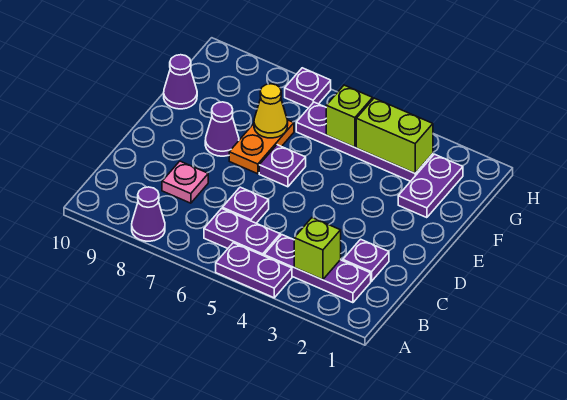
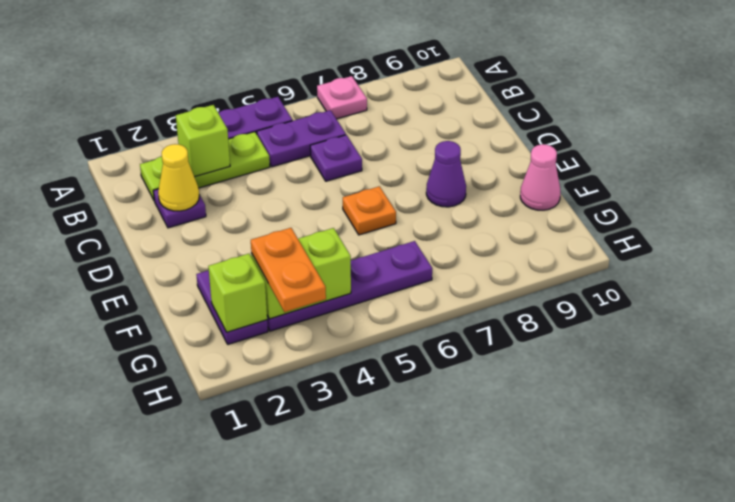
purple 1x1 cone [132,187,165,241] -> none
purple 1x3 plate [264,235,371,303] -> lime 1x3 plate [140,132,270,200]
pink 1x1 plate [162,161,208,203] -> pink 1x1 plate moved to [317,76,367,119]
purple 1x1 plate [259,145,306,187] -> orange 1x1 plate [343,186,396,235]
orange 1x2 plate [229,120,294,174] -> orange 1x2 plate moved to [251,228,326,312]
yellow 1x1 cone [254,84,288,138] -> yellow 1x1 cone moved to [158,144,199,211]
purple 1x1 cone [164,55,197,109] -> pink 1x1 cone [520,144,561,210]
lime 1x1 brick [326,85,373,147] -> lime 1x1 brick moved to [208,254,267,332]
purple 1x1 plate [285,68,331,108] -> none

